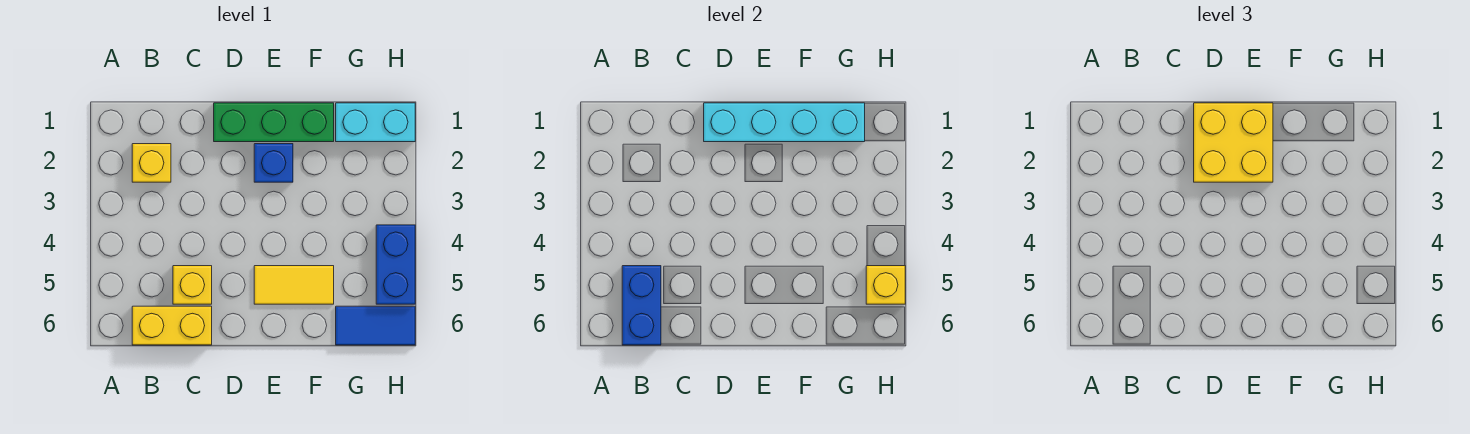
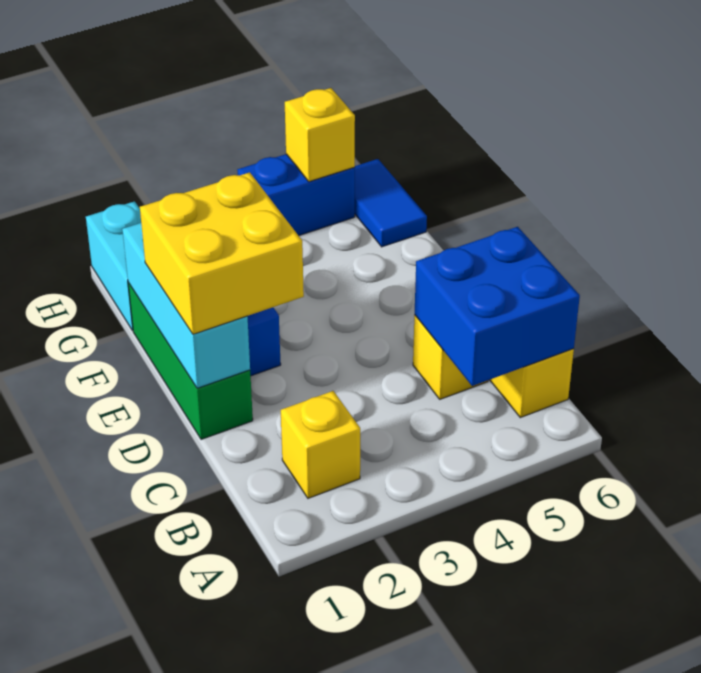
blue 1x2 brick [622,266,661,345] -> blue 2x2 brick [415,227,580,386]
cyan 1x4 brick [704,103,865,142] -> cyan 1x3 brick [122,223,250,388]
yellow 1x2 tile [254,266,334,304] -> none

